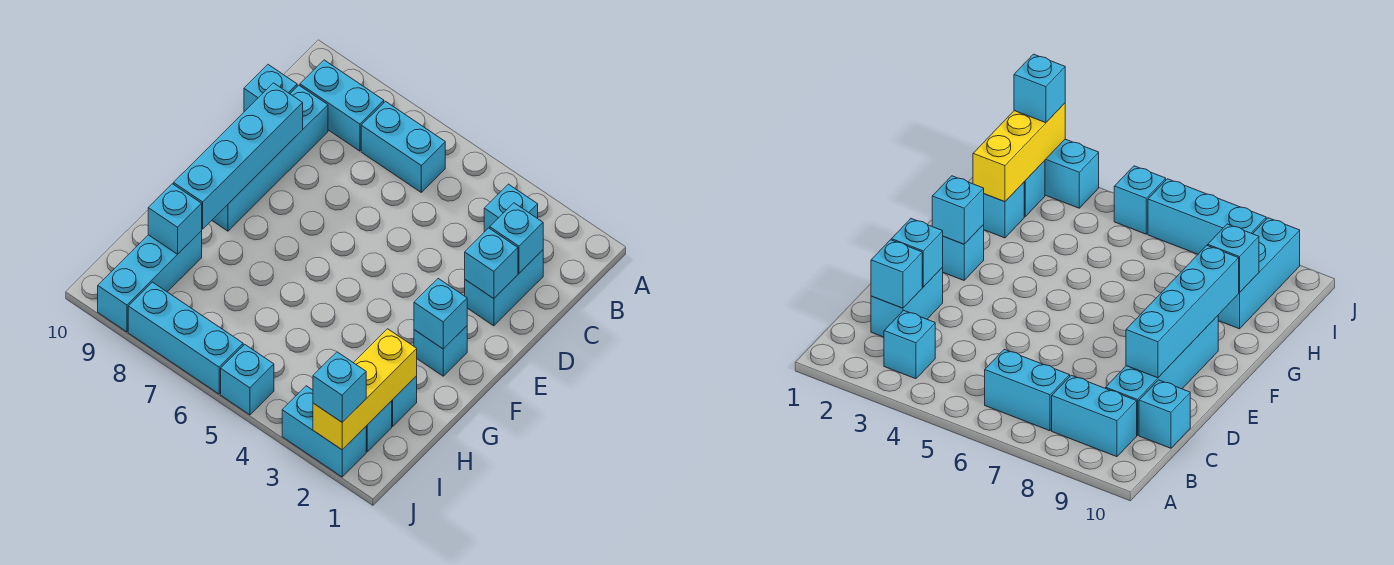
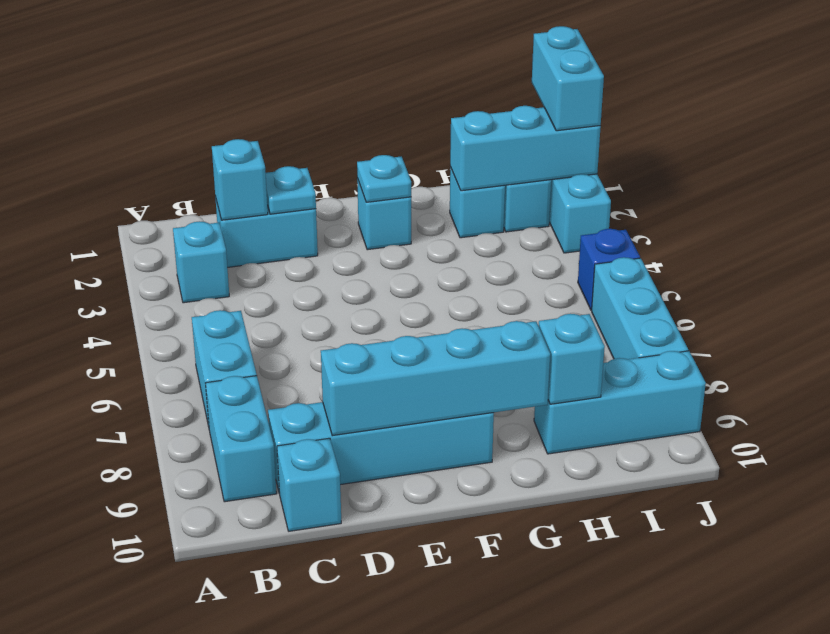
cyan 1x1 brick [465,228,518,299] -> cyan 1x1 plate [266,166,316,214]
cyan 1x1 brick [414,279,467,349] -> cyan 1x1 plate [357,155,411,202]
yellow 1x3 brick [313,329,417,450] -> cyan 1x3 brick [450,106,601,191]
cyan 1x1 brick [313,352,366,422] -> cyan 1x2 brick [532,26,604,131]
cyan 1x1 brick [221,345,274,415] -> blue 1x1 brick [578,229,640,310]

